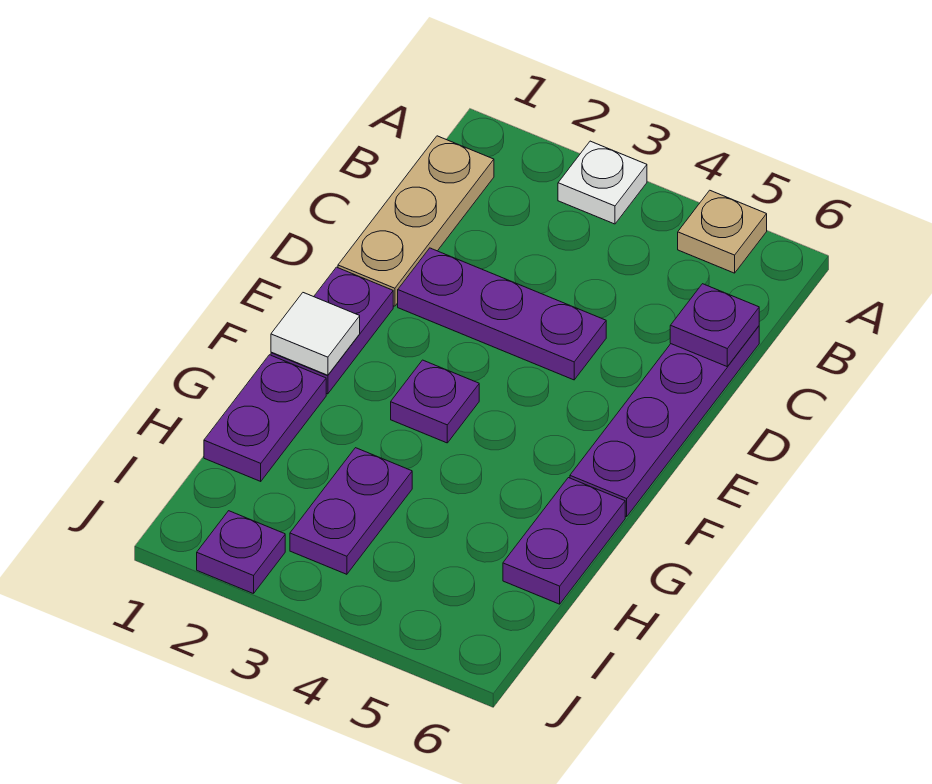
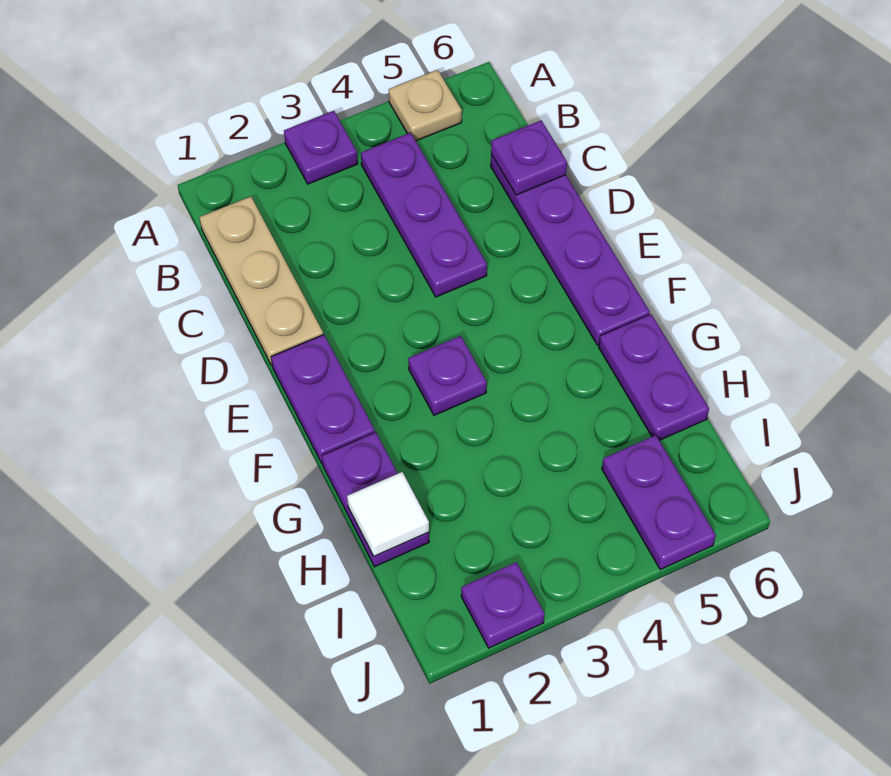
white 1x1 plate [558,141,647,224] -> purple 1x1 plate [284,111,358,184]
purple 1x3 plate [398,248,606,380] -> purple 1x3 plate turned to [361,133,487,297]
white 1x1 tile [271,293,360,375] -> white 1x1 tile moved to [347,472,429,556]
purple 1x2 plate [290,448,412,574] -> purple 1x2 plate moved to [602,435,716,569]

